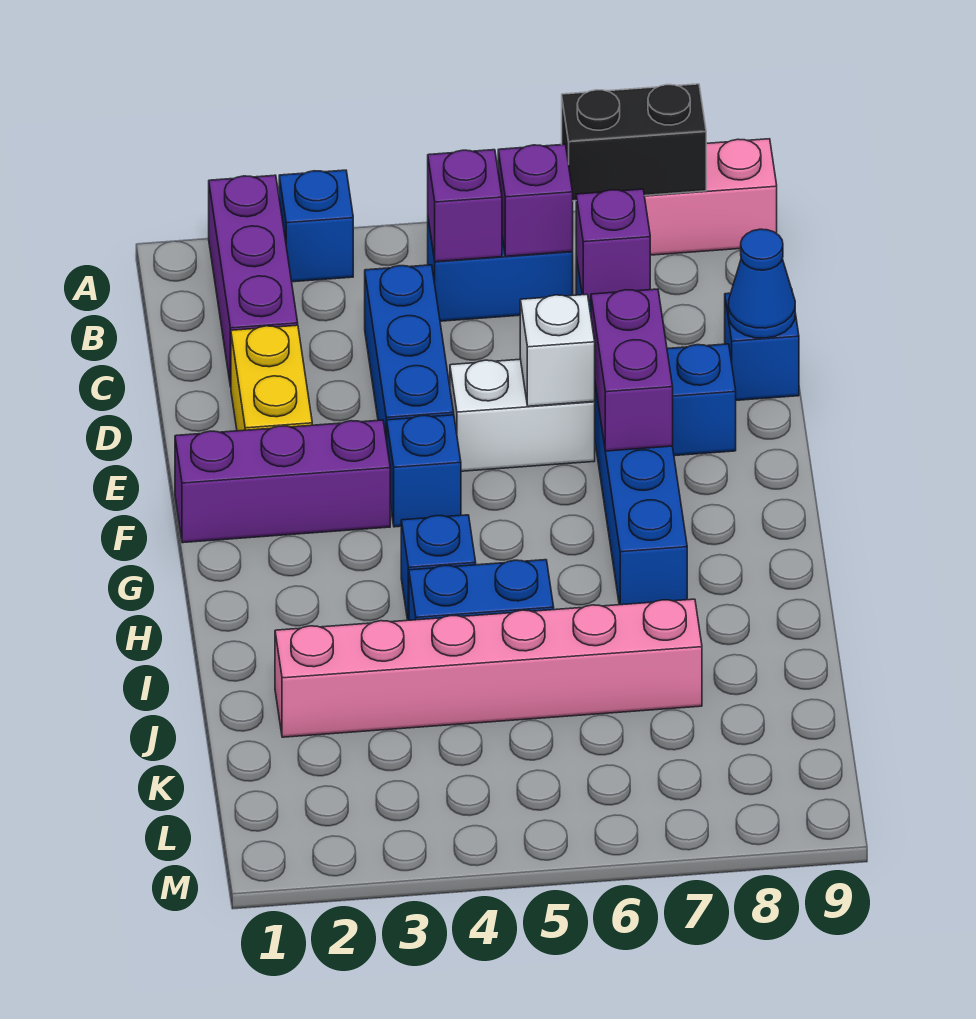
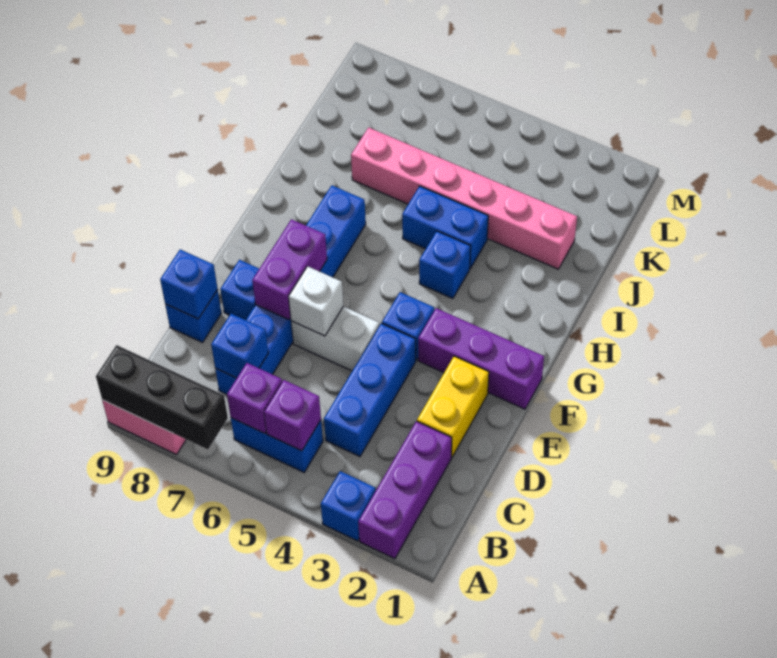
black 1x2 brick [562,84,706,201] -> black 1x3 brick [96,345,228,450]
purple 1x1 brick [576,189,650,301] -> blue 1x1 brick [211,314,268,378]
blue 1x1 cone [728,229,795,338] -> blue 1x1 brick [160,250,218,319]

